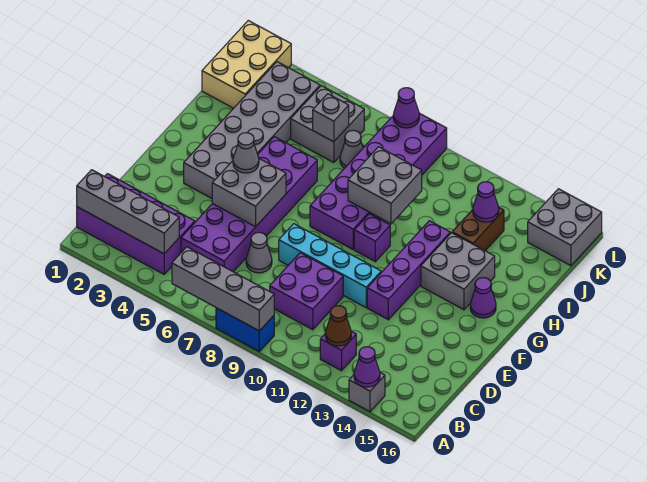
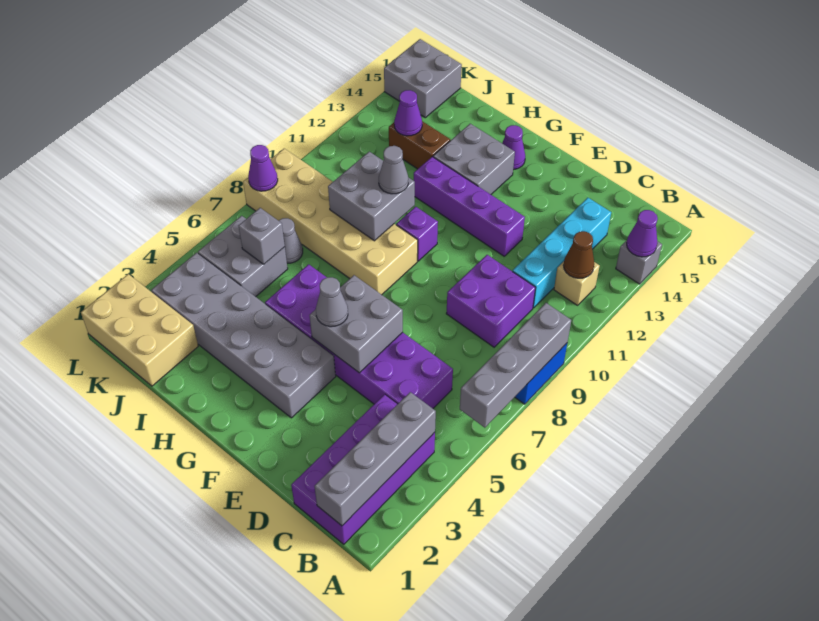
purple 1x1 brick [320,331,356,371] -> tan 1x1 brick [554,262,600,305]
grey 1x1 cone [246,232,272,273] -> grey 1x1 cone moved to [379,146,408,194]
cyan 1x4 brick [279,224,381,307] -> cyan 1x4 brick moved to [513,198,611,308]
purple 2x6 brick [310,113,447,249] -> tan 2x6 brick [243,149,418,295]

